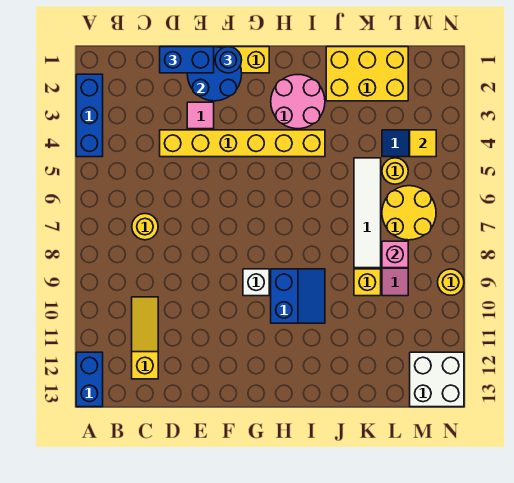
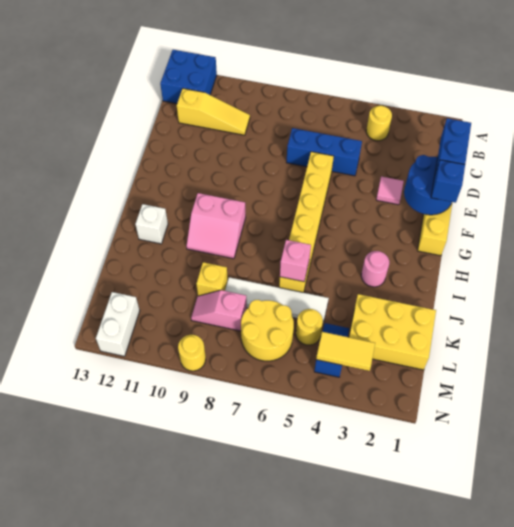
blue 1x3 brick [76,74,103,157] -> blue 1x3 brick moved to [286,128,362,176]
blue 1x2 brick [76,352,103,407] -> blue 2x2 brick [160,50,217,104]
yellow 1x1 round brick [132,214,158,240] -> yellow 1x1 round brick moved to [366,106,392,141]
yellow 1x6 brick [160,130,325,157] -> yellow 1x6 brick moved to [279,152,334,293]
blue 1x1 round brick [215,47,242,73] -> blue 1x1 brick [431,160,465,203]
white 1x1 brick [243,269,269,296] -> white 1x1 brick moved to [135,204,168,244]
pink 2x2 round brick [271,75,325,129] -> pink 1x1 round brick [361,251,389,287]
blue 2x2 slope [271,269,325,323] -> pink 2x2 slope [186,193,246,259]
yellow 2x3 brick [326,47,408,101] -> yellow 2x3 brick turned to [349,294,436,370]
pink 1x1 brick [382,241,408,268] -> pink 1x1 brick moved to [280,240,311,282]
yellow 1x1 tile [410,130,436,157] -> yellow 1x2 tile [316,332,375,371]
white 2x2 brick [410,352,464,407] -> white 1x2 brick [96,292,140,356]

